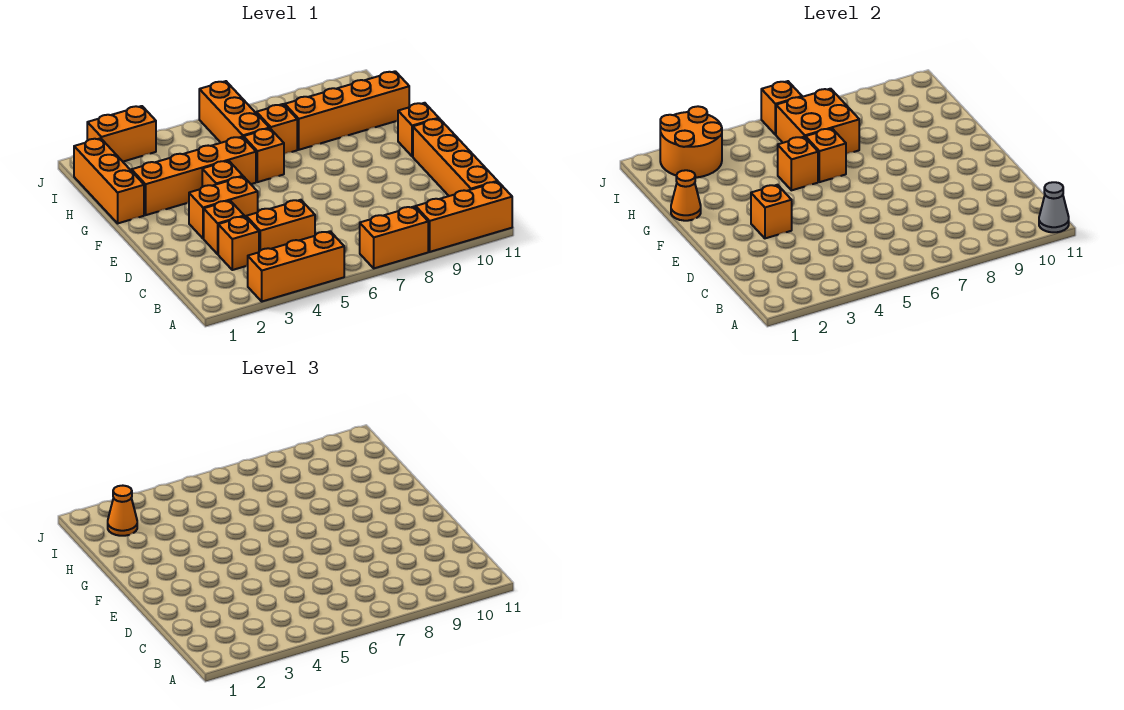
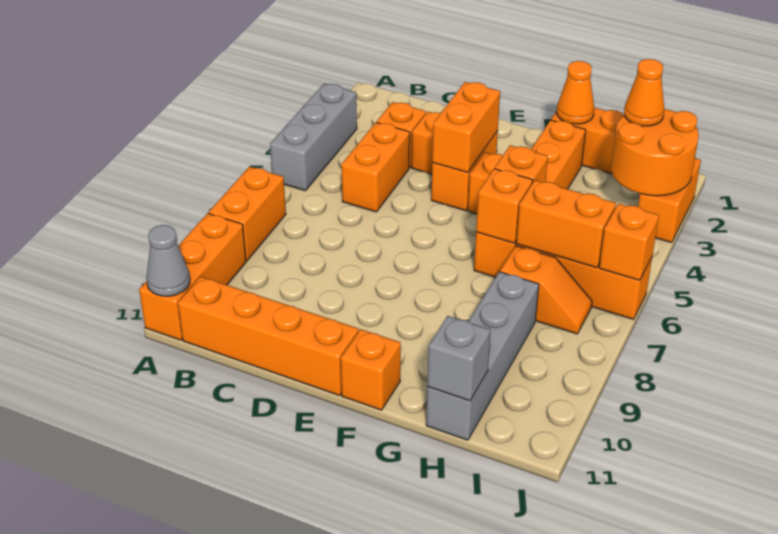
orange 1x3 brick [248,231,344,301] -> grey 1x3 brick [270,84,357,191]
orange 1x1 brick [751,185,792,238] -> orange 1x2 brick [432,82,500,172]
orange 2x2 brick [776,89,859,154] -> orange 1x2 brick [516,180,616,268]
orange 1x4 brick [285,71,409,150] -> grey 1x4 brick [426,272,539,440]
none -> grey 1x1 brick [427,316,491,401]

